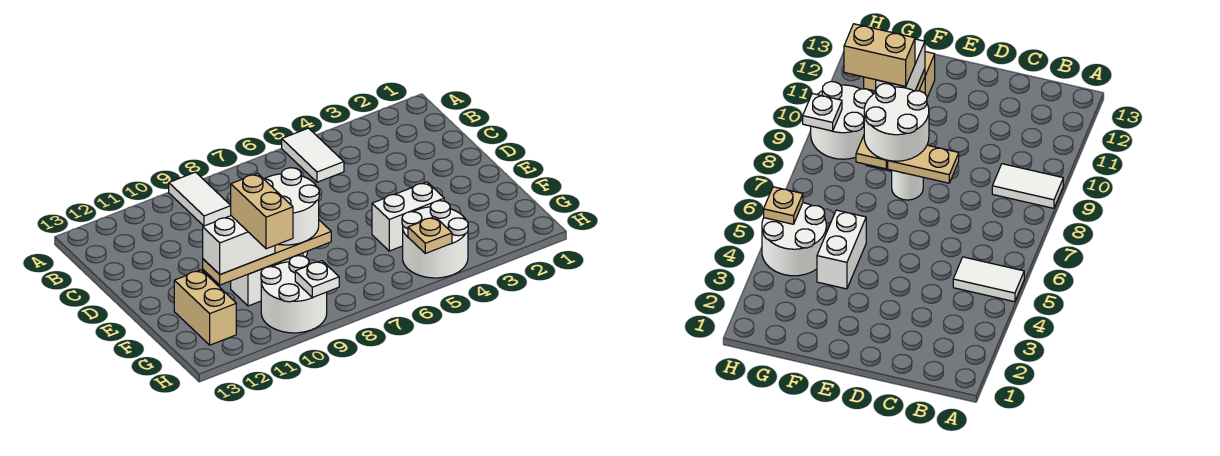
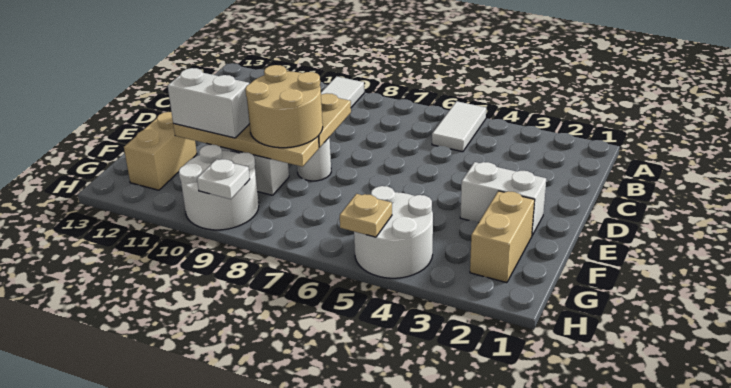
white 2x2 round brick [264,168,319,245] -> tan 2x2 round brick [245,65,323,148]
white 1x2 brick [372,182,444,251] -> white 1x2 brick moved to [460,162,546,235]
tan 1x2 brick [231,173,293,249] -> tan 1x2 brick moved to [470,191,535,283]

